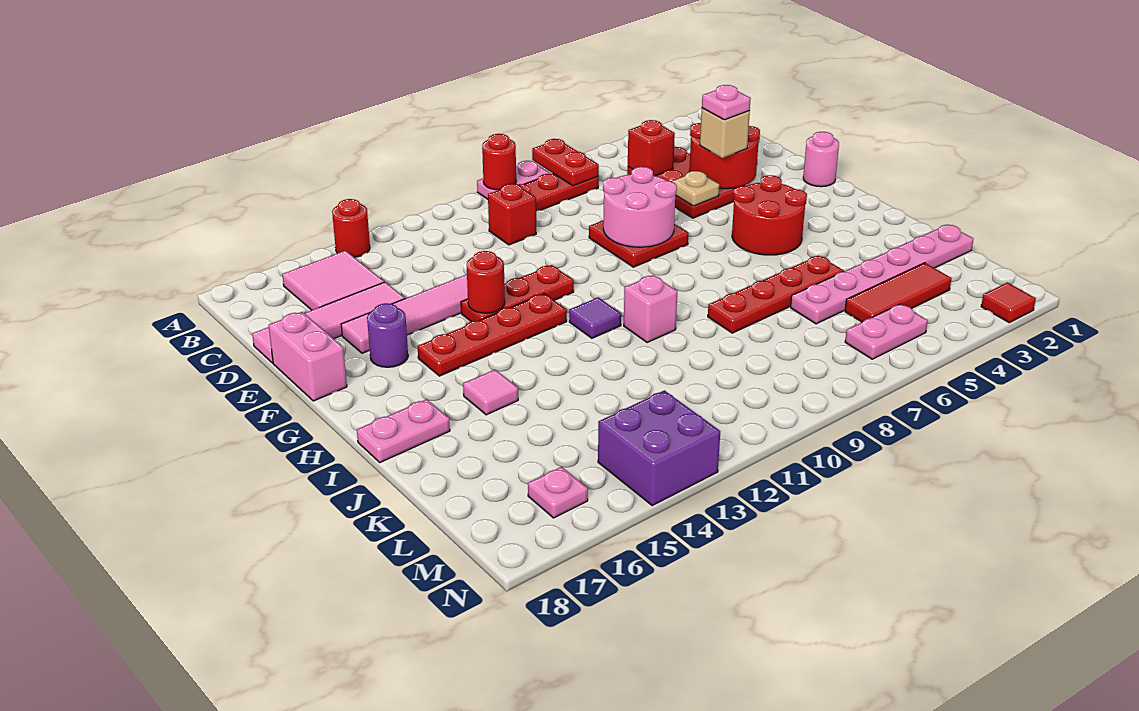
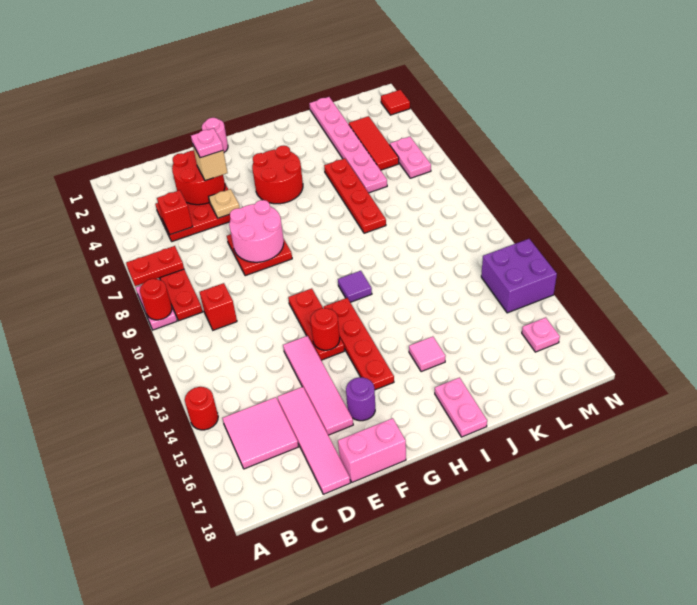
pink 1x1 brick [624,275,677,342] -> none

